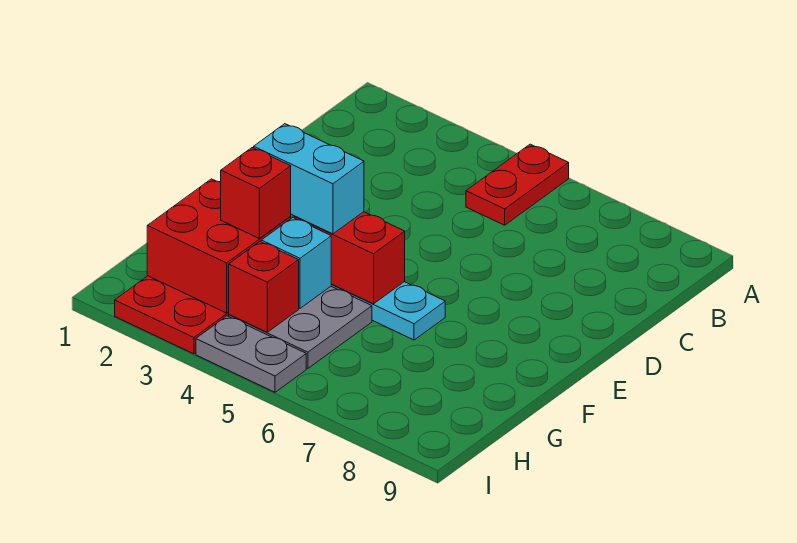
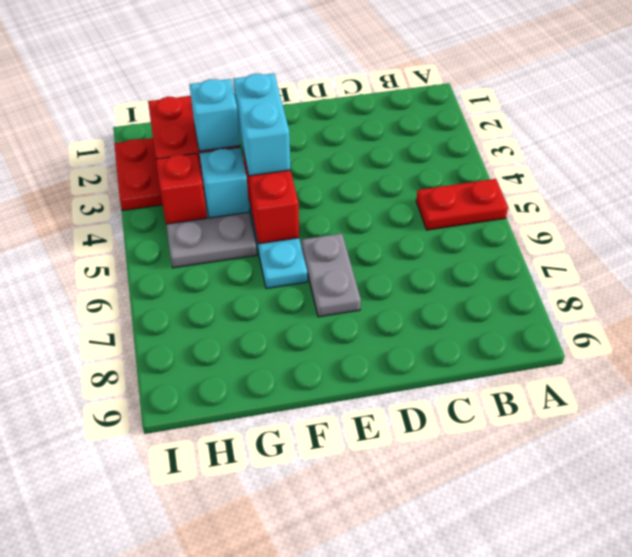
red 1x1 brick [221,148,291,238] -> cyan 1x1 brick [189,79,240,151]
grey 1x2 plate [196,316,306,392] -> grey 1x2 plate moved to [302,234,361,317]

